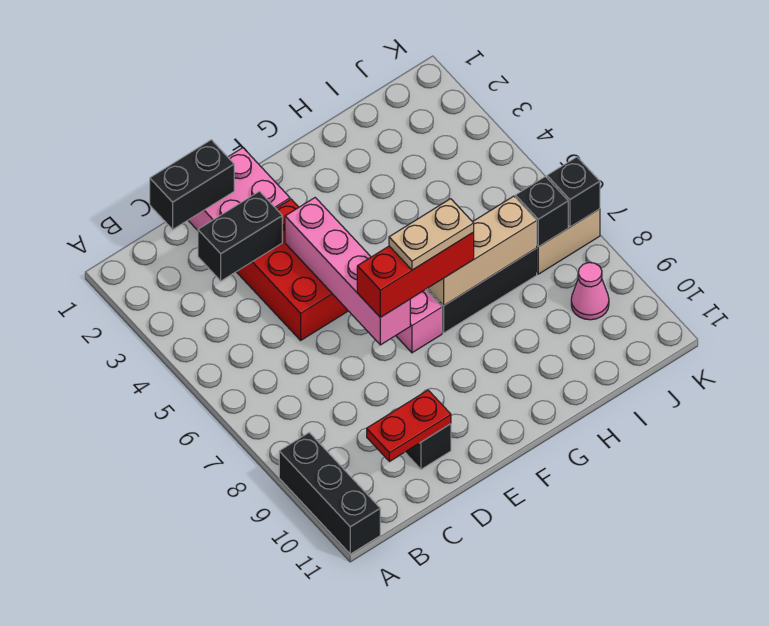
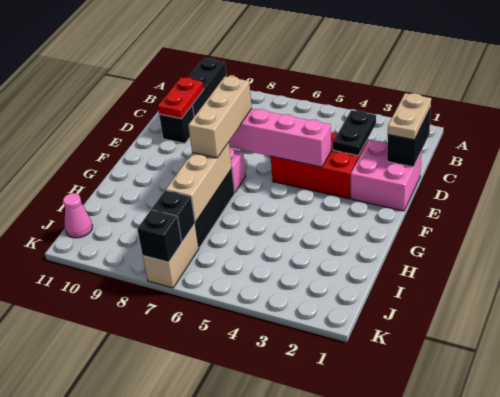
black 1x3 brick [279,433,380,554] -> black 1x3 brick turned to [189,58,226,116]
black 1x2 brick [198,191,282,281] -> black 1x2 plate [333,110,376,156]
red 1x3 brick [357,232,474,317] -> tan 1x3 brick [188,76,252,158]
tan 1x2 plate [389,199,474,270] -> tan 1x2 plate moved to [388,93,431,140]
pink 1x1 cone [571,263,609,320] -> pink 1x1 cone moved to [63,193,92,238]

